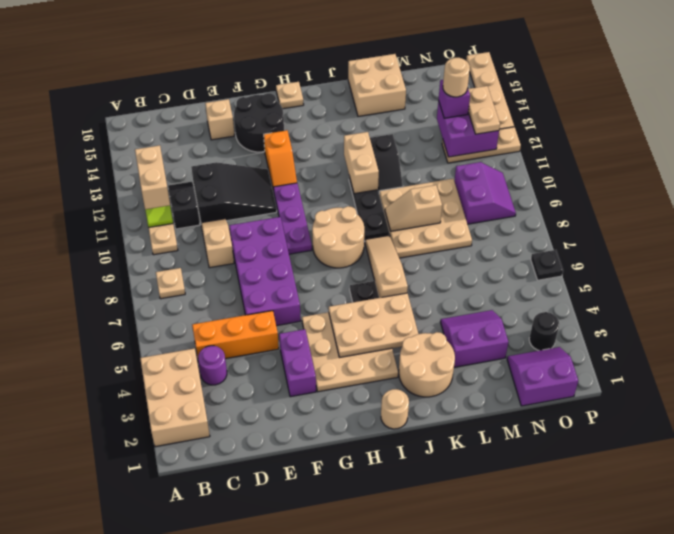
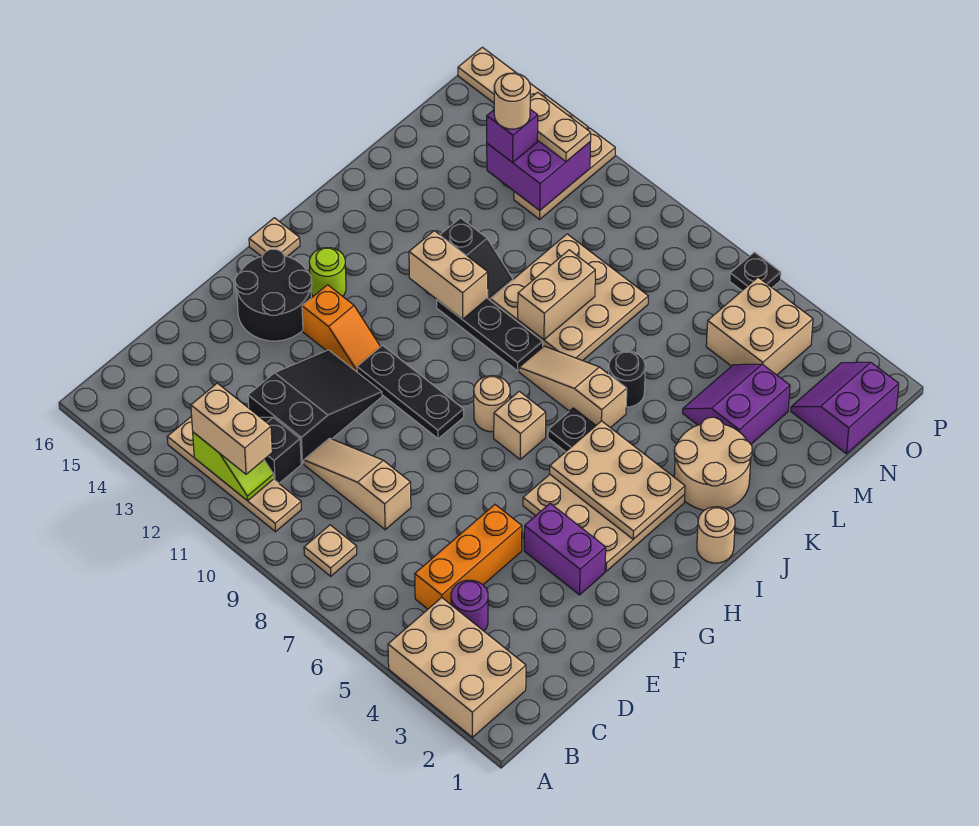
tan 1x2 slope [201,219,234,268] -> tan 1x3 slope [304,438,411,530]
purple 2x4 brick [229,217,301,326] -> none
tan 1x1 brick [205,99,235,140] -> tan 1x1 brick moved to [494,391,546,459]
purple 1x3 plate [273,183,312,254] -> black 1x3 plate [357,345,464,439]
tan 2x3 plate [329,293,418,357] -> tan 2x3 plate turned to [550,421,685,539]
tan 2x2 round brick [312,206,364,268] -> tan 1x1 round brick [474,376,510,432]
none -> lime 1x1 round brick [309,248,346,296]
tan 1x2 slope [385,185,442,231] -> tan 1x2 brick [518,250,595,340]
tan 2x2 brick [348,54,406,116] -> tan 2x2 brick moved to [706,277,813,375]
purple 2x2 slope [454,162,516,224] -> none
black 1x1 round brick [529,312,559,350] -> black 1x1 round brick moved to [609,351,645,407]

